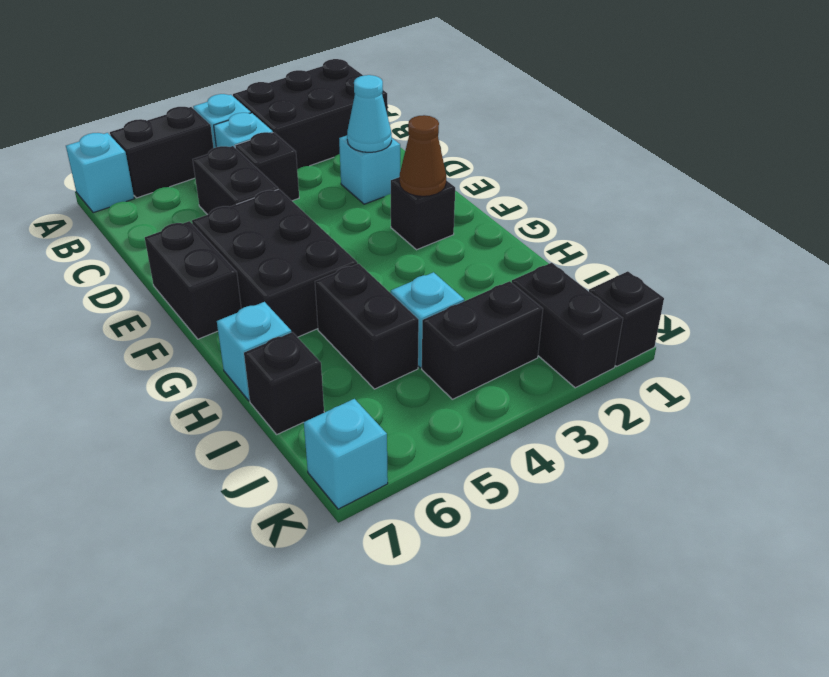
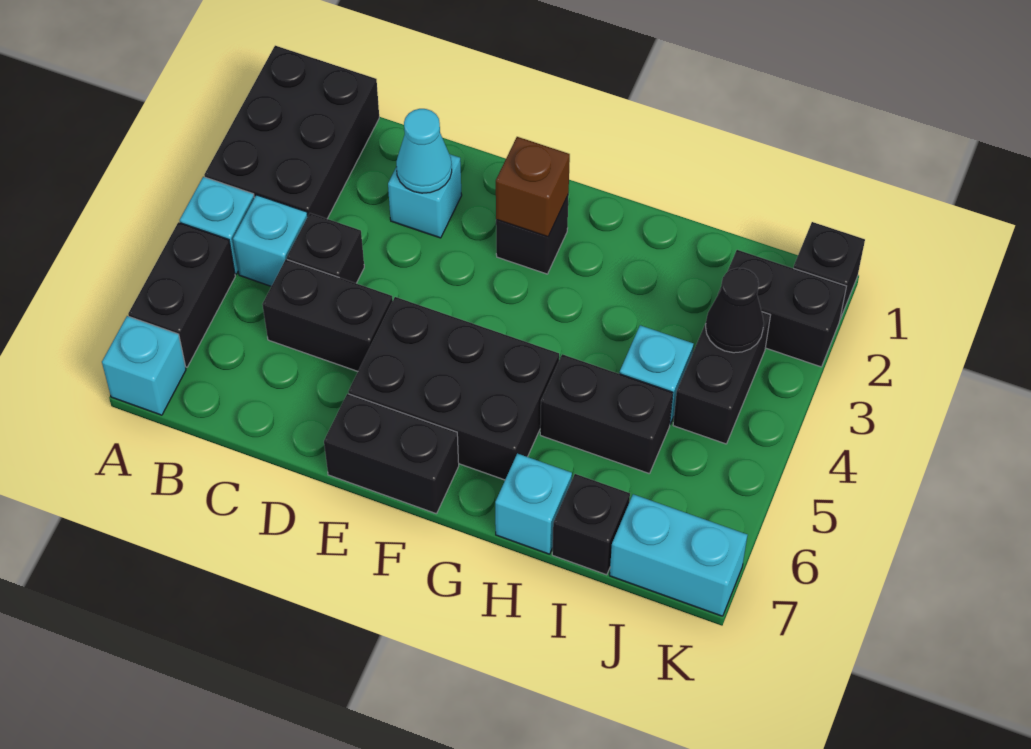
brown 1x1 cone [400,115,446,196] -> brown 1x1 brick [496,137,570,237]
none -> black 1x1 cone [706,268,764,353]
cyan 1x1 brick [304,399,388,509] -> cyan 1x2 brick [610,494,747,616]

